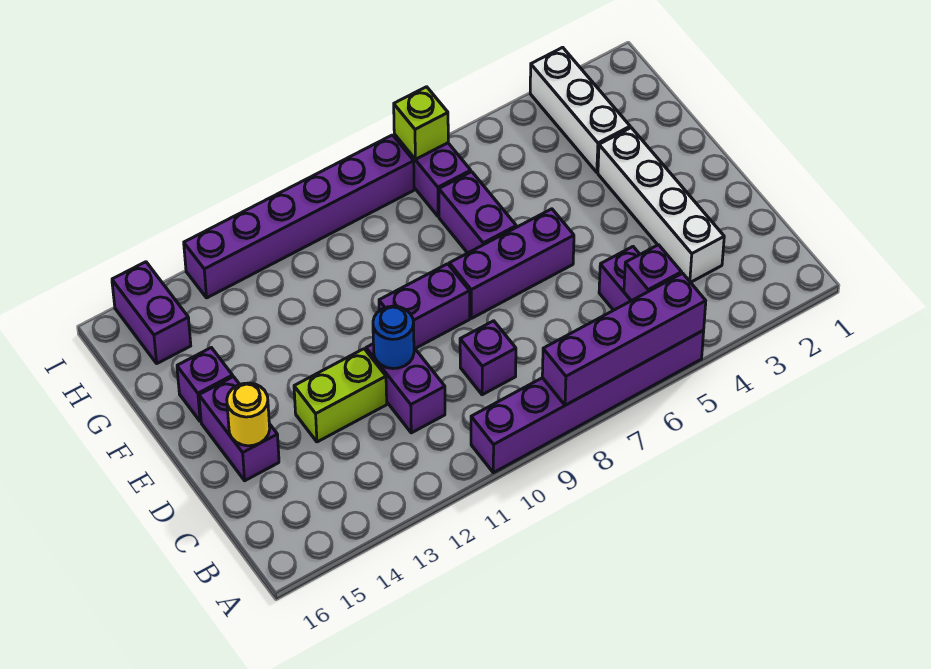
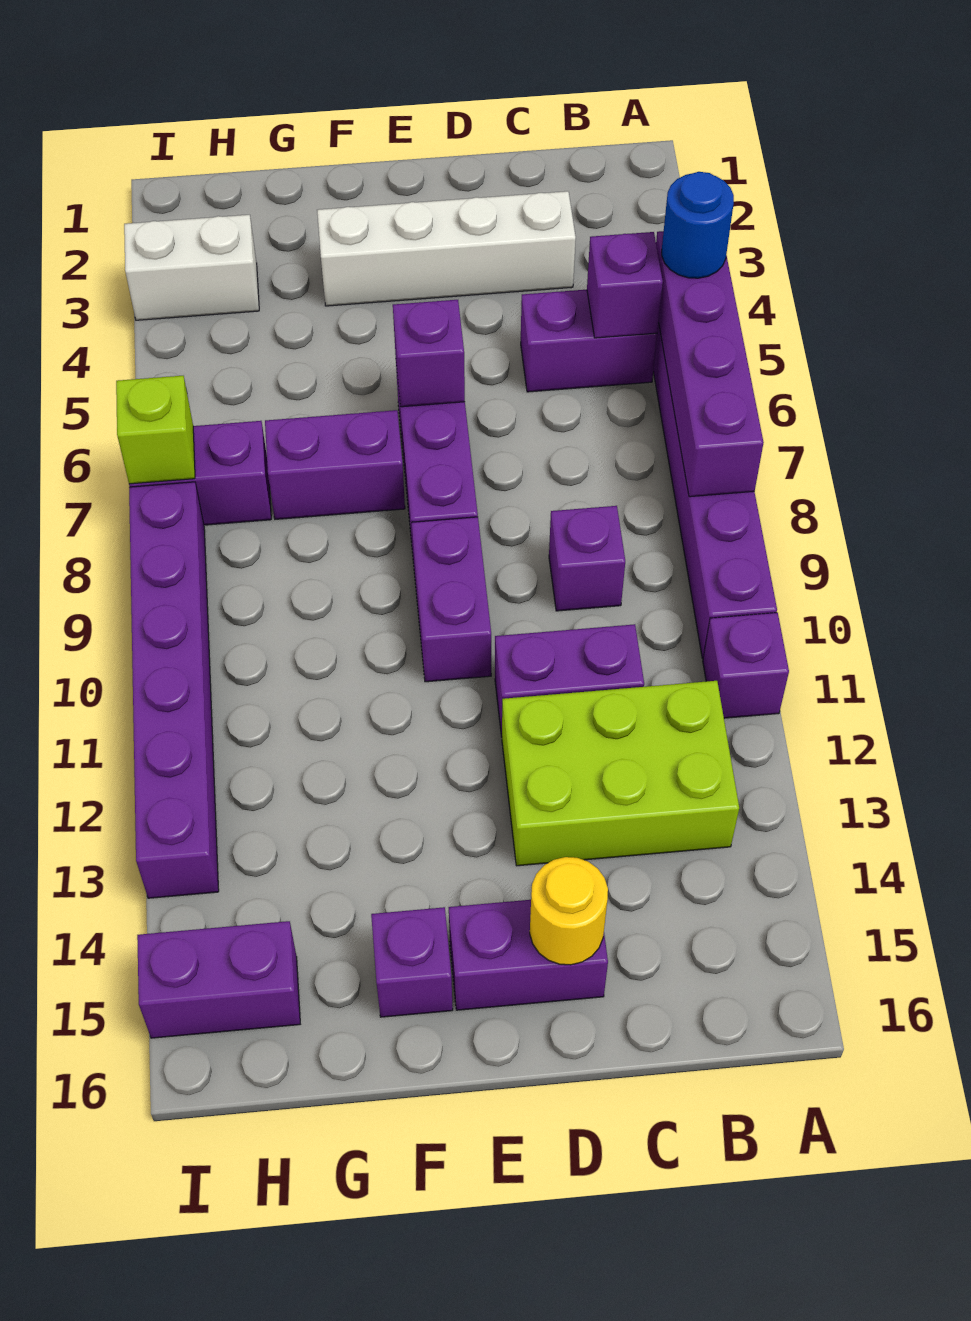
none -> purple 1x1 brick [703,613,789,718]
blue 1x1 round brick [373,306,414,369] -> blue 1x1 round brick moved to [662,172,734,278]
lime 1x2 brick [294,349,387,442] -> lime 2x3 brick [502,681,739,866]
none -> purple 1x1 brick [393,300,465,407]
white 1x3 brick [530,47,630,172] -> white 1x2 brick [124,215,259,320]

